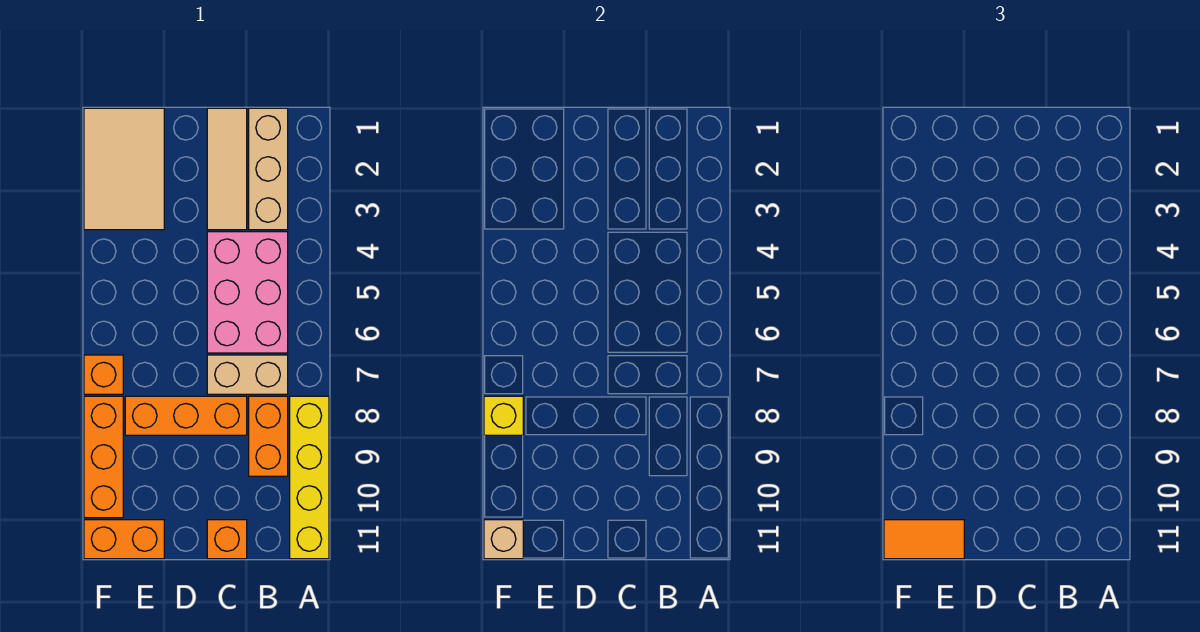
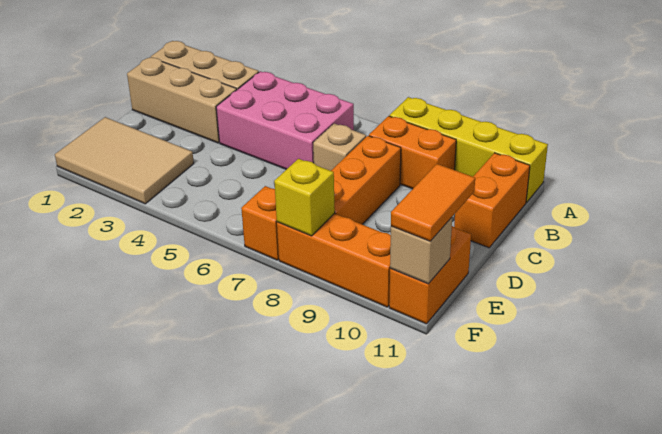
tan 1x2 brick [207,355,288,394] -> tan 1x1 brick [313,124,366,171]
tan 1x3 tile [207,108,247,230] -> tan 1x3 brick [127,57,237,143]
orange 1x1 brick [207,520,247,559] -> orange 1x2 brick [454,153,530,248]

